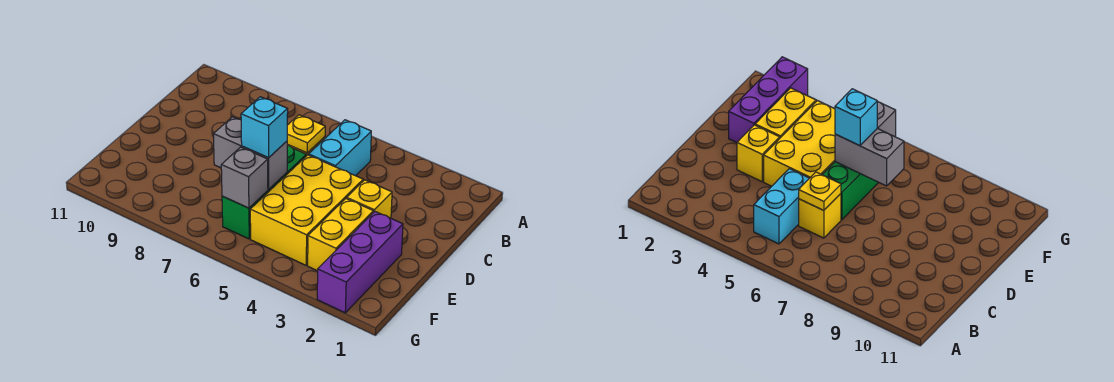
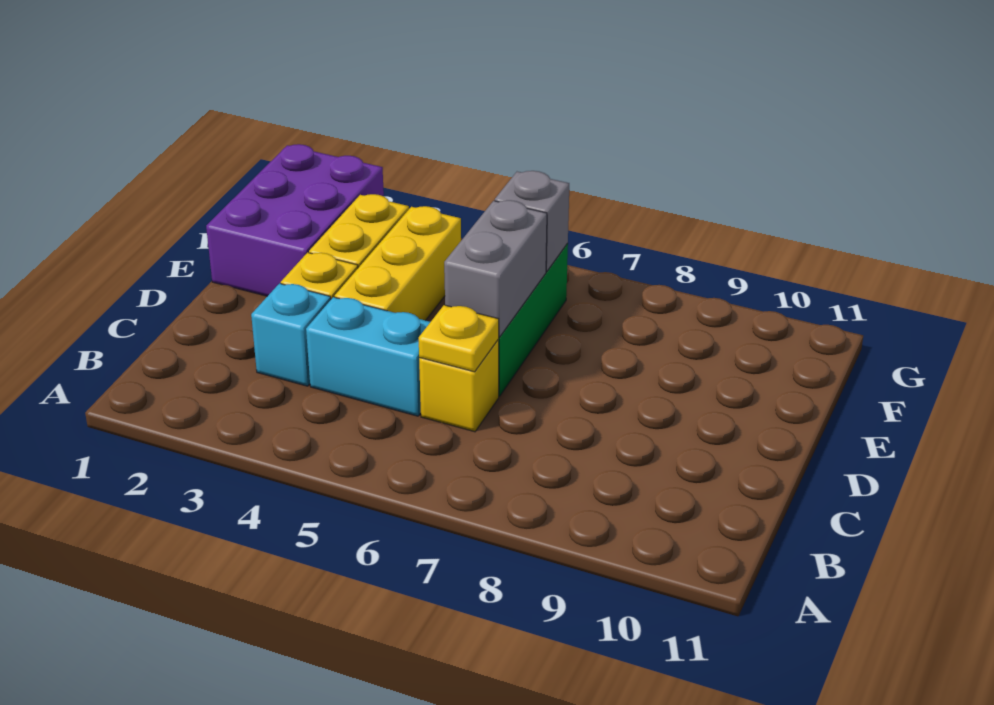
cyan 1x2 brick [309,120,371,176] -> cyan 1x2 brick turned to [306,297,430,416]
yellow 2x3 brick [250,155,363,265] -> yellow 1x3 brick [335,206,461,321]
purple 1x3 brick [317,212,403,313] -> purple 2x3 brick [206,144,384,296]
grey 1x2 brick [213,117,287,189] -> grey 1x2 brick turned to [444,200,547,337]
cyan 1x1 brick [241,97,288,158] -> cyan 1x1 brick moved to [251,283,331,386]

